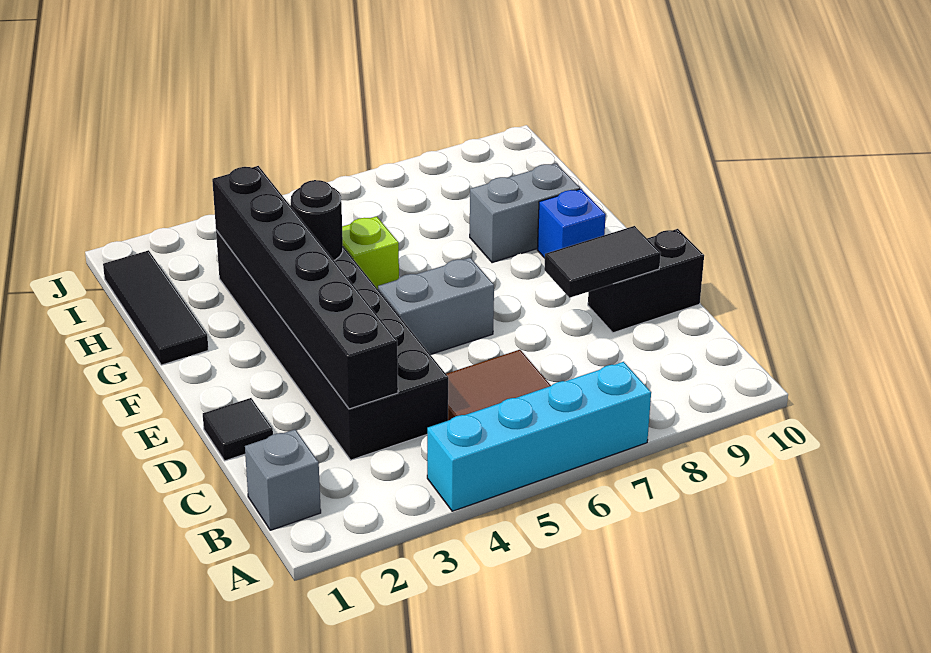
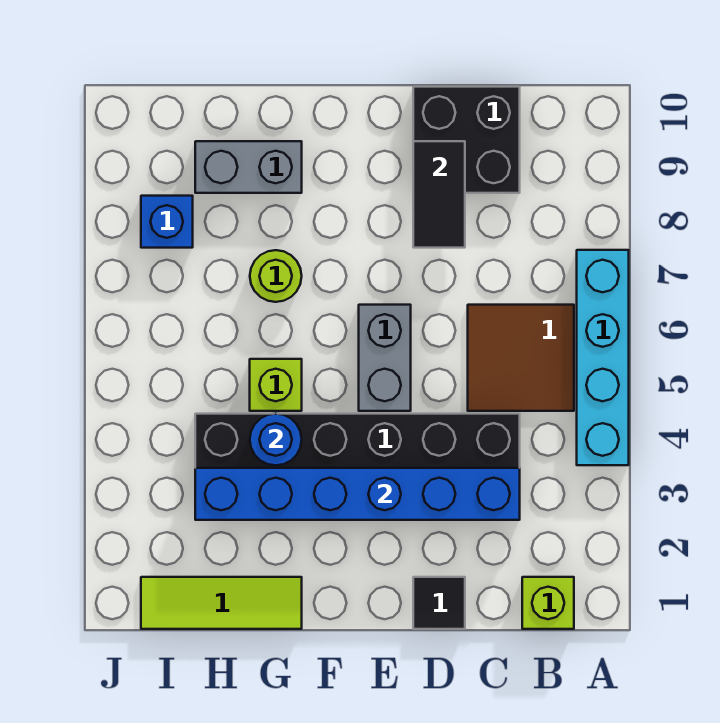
grey 1x1 brick [245,429,321,530] -> lime 1x1 brick [522,577,574,629]
black 1x6 brick [212,166,398,409] -> blue 1x6 brick [195,468,520,520]
black 1x2 brick [588,229,704,333] -> black 2x2 brick [413,87,520,193]
blue 1x1 brick [537,189,606,258] -> blue 1x1 brick moved to [141,196,193,248]
black 1x3 tile [103,250,208,365] -> lime 1x3 tile [141,577,302,629]
black 1x1 round brick [291,180,343,261] -> blue 1x1 round brick [250,414,302,465]
none -> lime 1x1 round brick [250,250,302,302]
grey 1x2 brick [470,163,580,263] -> grey 1x2 brick turned to [195,141,302,193]

